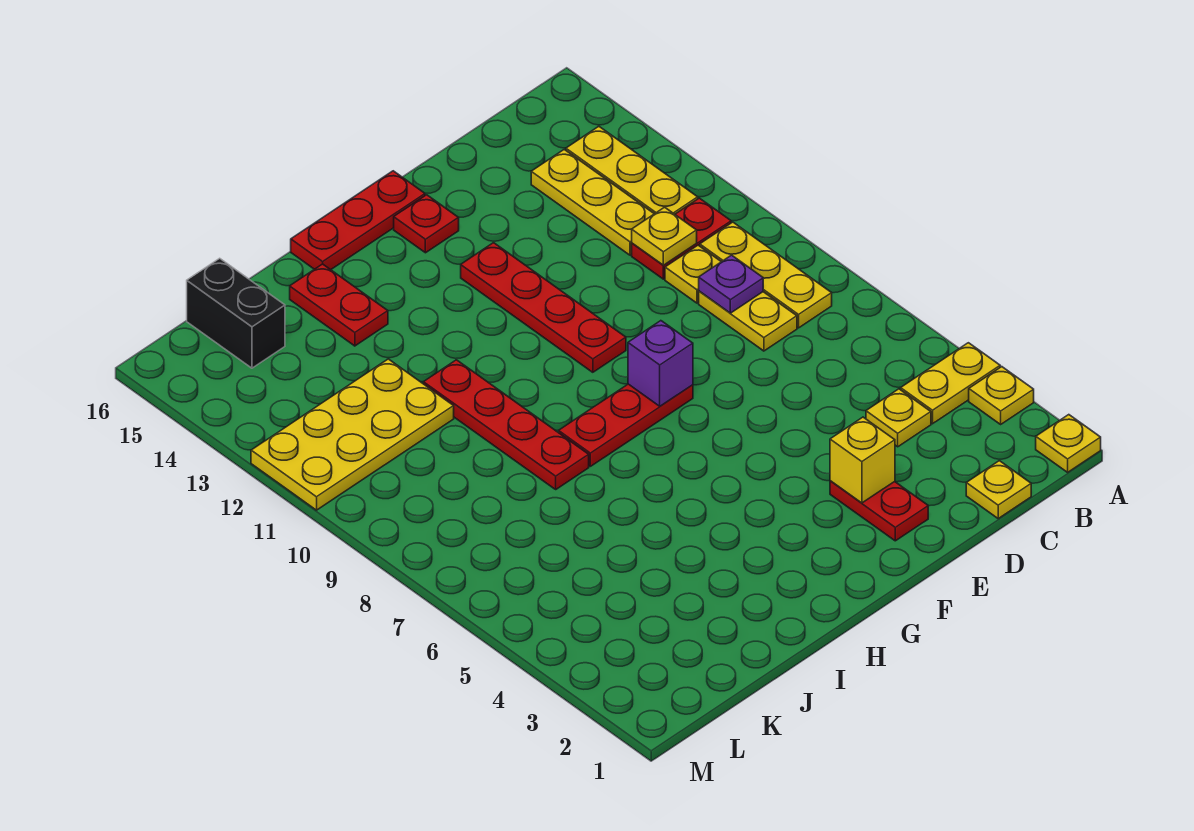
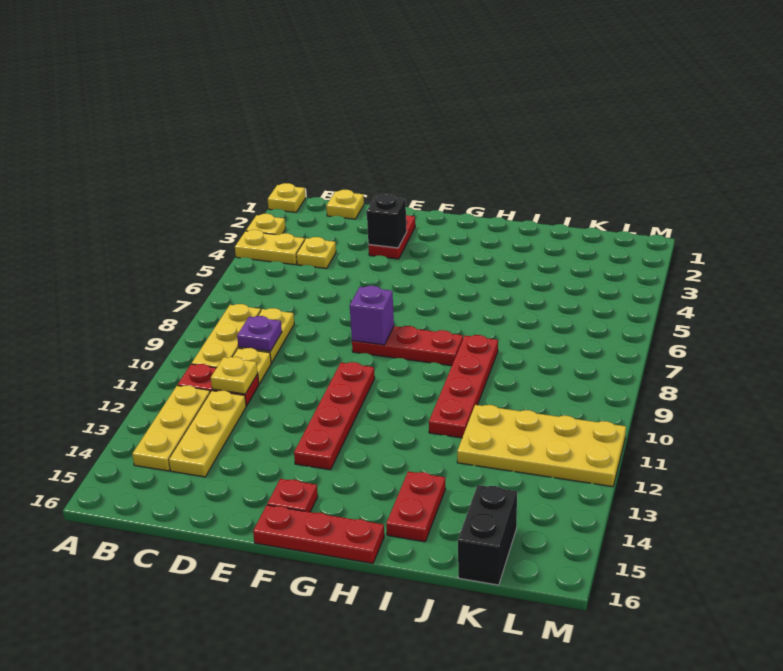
yellow 1x1 brick [830,417,895,503] -> black 1x1 brick [367,194,407,248]

